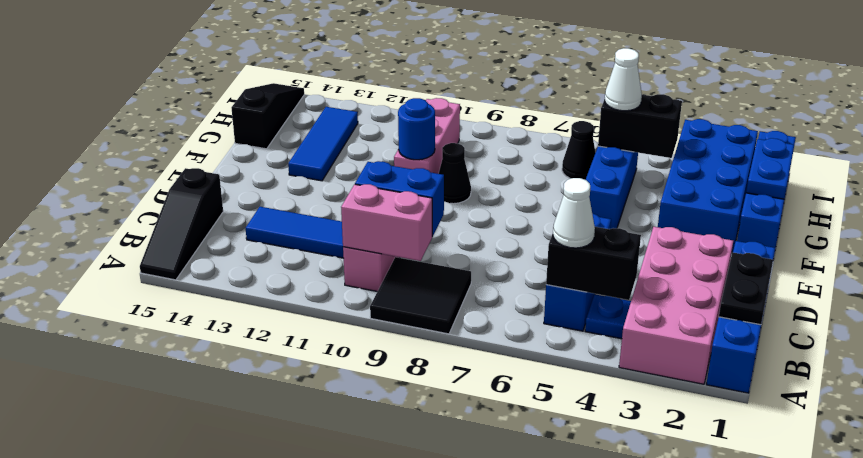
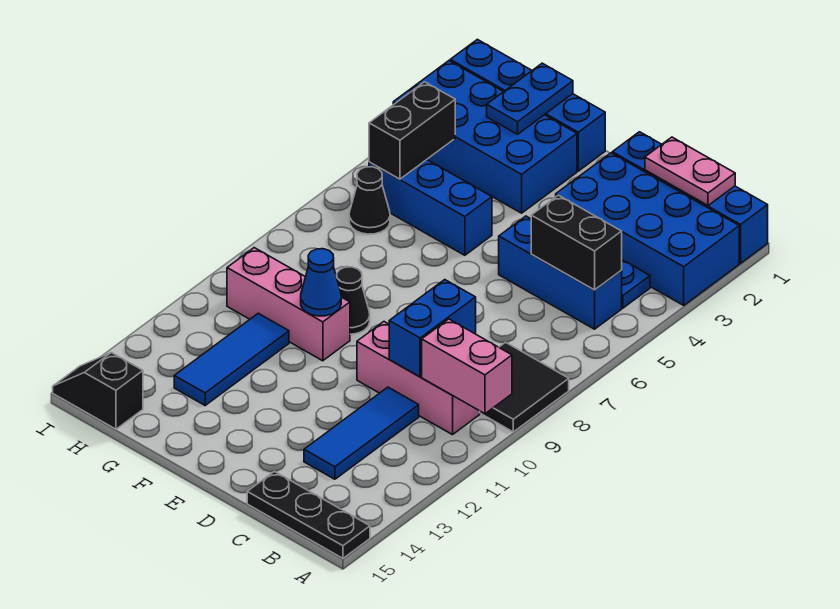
pink 2x4 brick [619,227,733,384] -> blue 2x4 brick [556,153,739,305]
black 1x3 slope [140,168,223,280] -> black 1x3 plate [247,471,370,558]
black 1x2 plate [719,252,773,325] -> pink 1x2 plate [645,137,735,206]
black 1x2 brick [546,227,641,300] -> black 1x2 brick turned to [531,195,622,290]
white 1x1 cone [553,178,595,248] -> none
pink 1x2 brick [341,184,432,261] -> pink 1x2 brick turned to [422,319,512,414]
blue 1x1 round brick [398,98,435,160] -> blue 1x1 cone [301,249,341,316]
blue 1x3 tile [288,107,358,181] -> blue 1x3 tile turned to [174,313,289,405]
blue 1x2 plate [746,138,794,199] -> blue 1x2 plate turned to [487,63,573,134]
black 1x3 slope [231,83,304,149] -> black 1x2 slope [53,353,143,429]
white 1x1 cone [605,48,642,111] -> none

